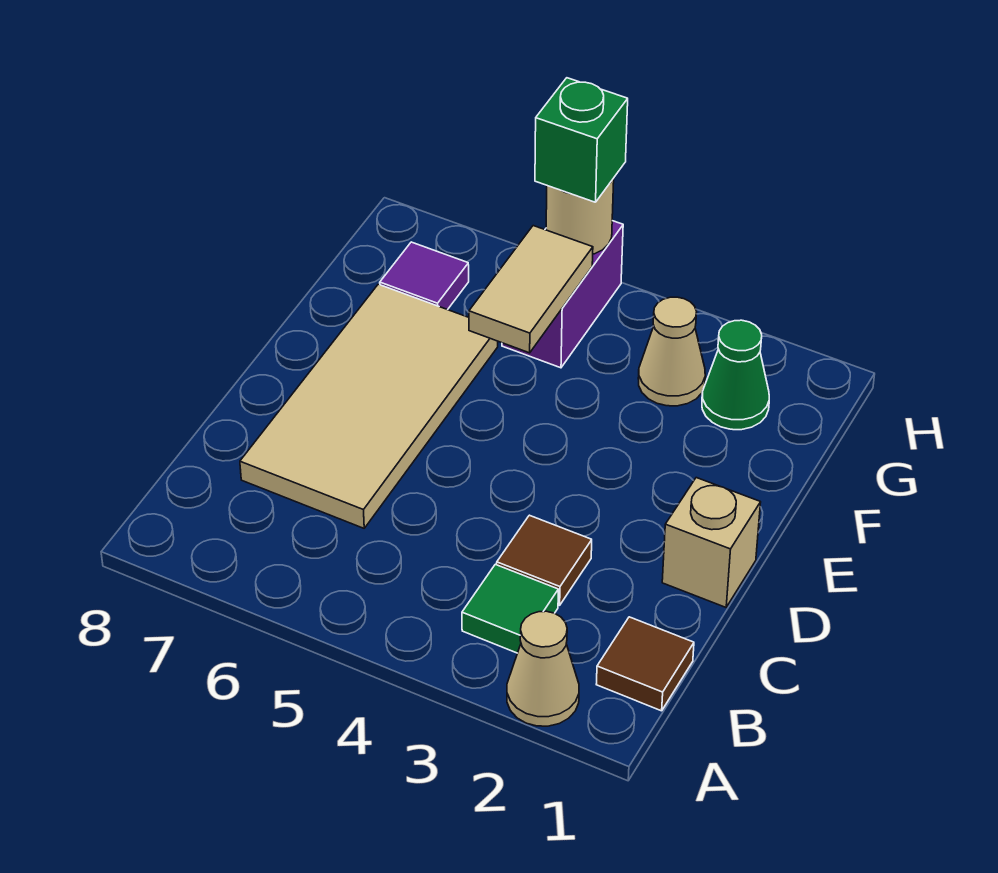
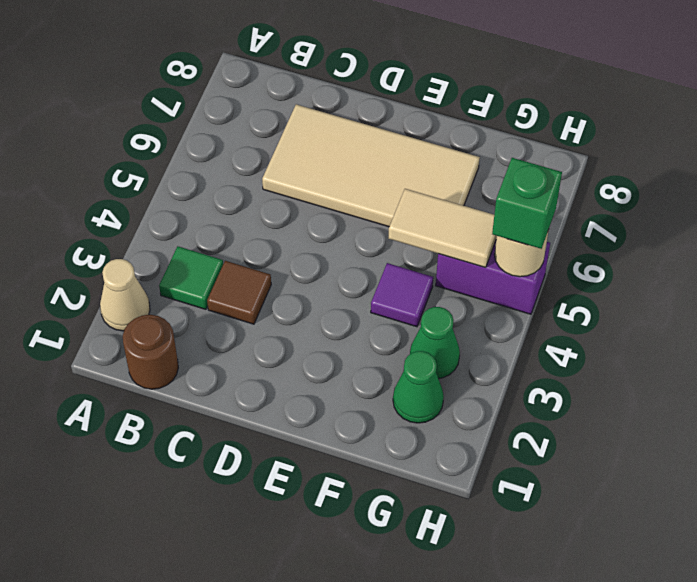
brown 1x1 tile [596,617,694,711] -> brown 1x1 round brick [123,315,178,389]
tan 1x1 brick [662,478,761,607] -> none
tan 1x1 cone [638,297,705,406] -> green 1x1 cone [410,307,460,379]
purple 1x1 tile [380,242,469,310] -> purple 1x1 tile moved to [371,263,433,327]

